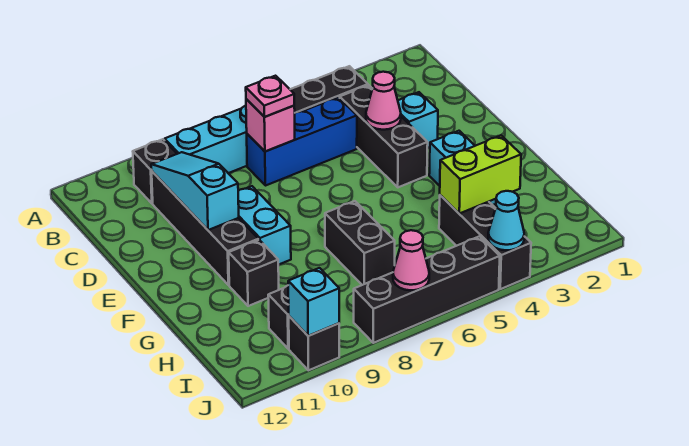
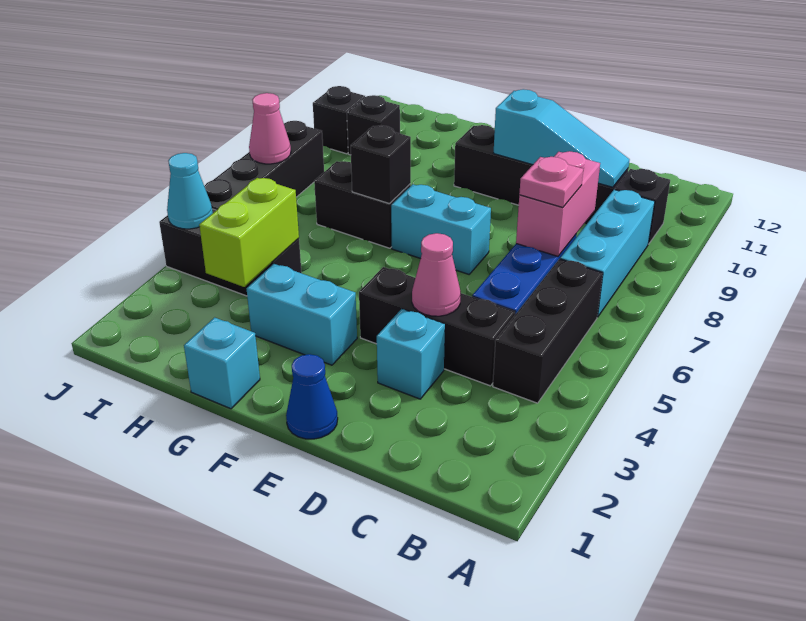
pink 1x1 brick [246,99,295,152] -> pink 1x2 brick [516,151,600,256]
none -> blue 1x1 cone [286,354,338,439]
cyan 1x2 brick [238,186,291,265] -> cyan 1x2 brick moved to [391,184,491,274]
black 1x1 brick [229,240,279,306] -> black 1x1 brick moved to [351,125,411,204]
cyan 1x1 brick [288,268,339,336] -> cyan 1x1 brick moved to [184,317,260,409]

